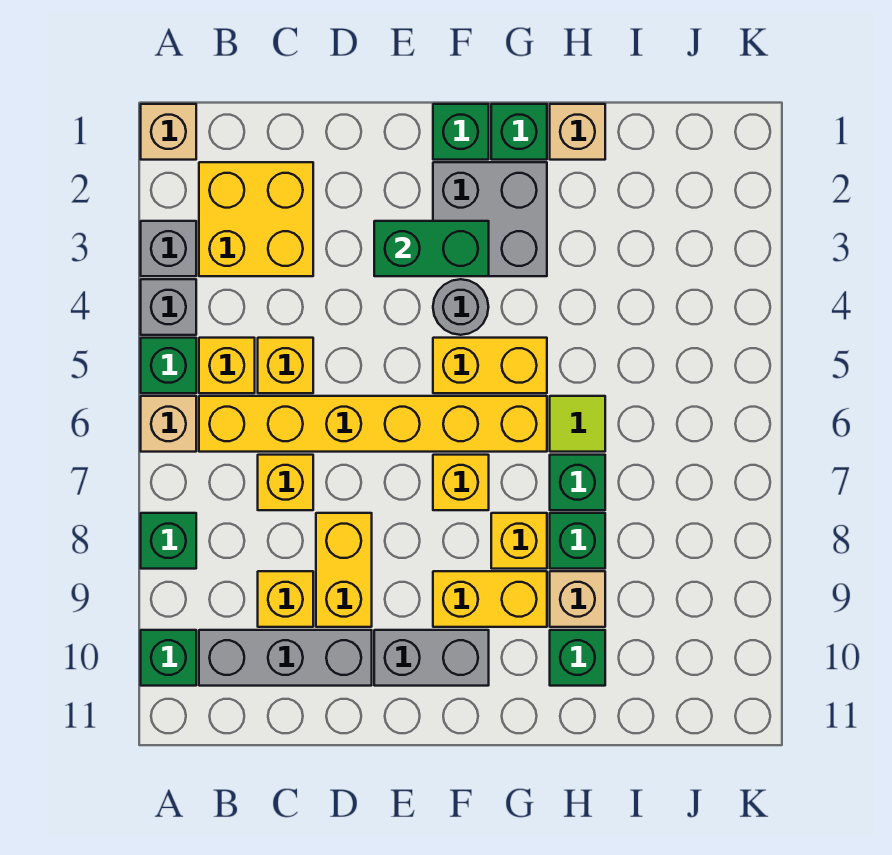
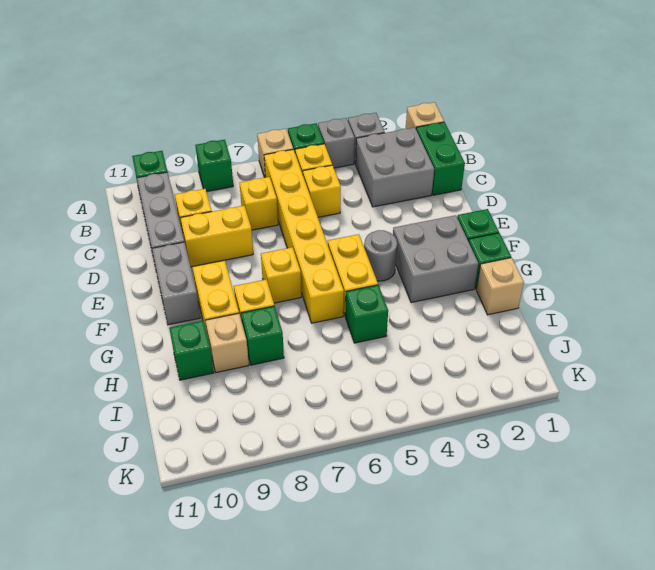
yellow 2x2 brick [199,162,313,276] -> grey 2x2 brick [356,128,434,207]
green 1x2 brick [374,221,489,276] -> green 1x2 brick moved to [416,122,465,195]
lime 1x1 tile [550,396,605,452] -> none
green 1x1 brick [550,455,605,510] -> green 1x1 brick moved to [345,285,388,343]

